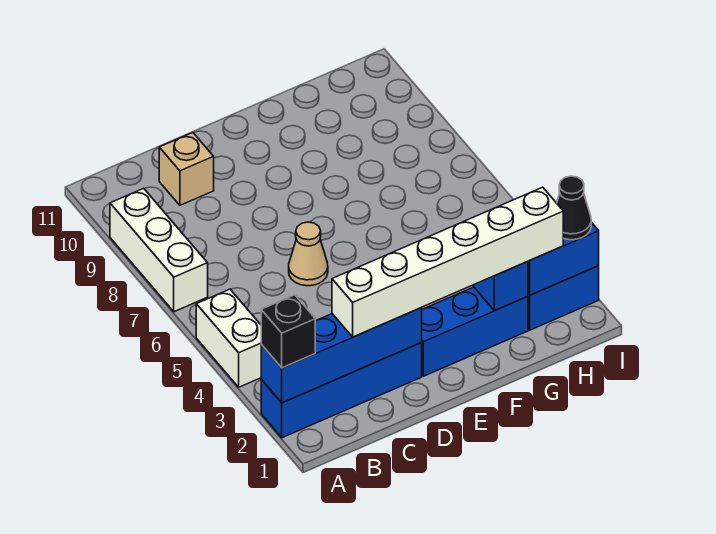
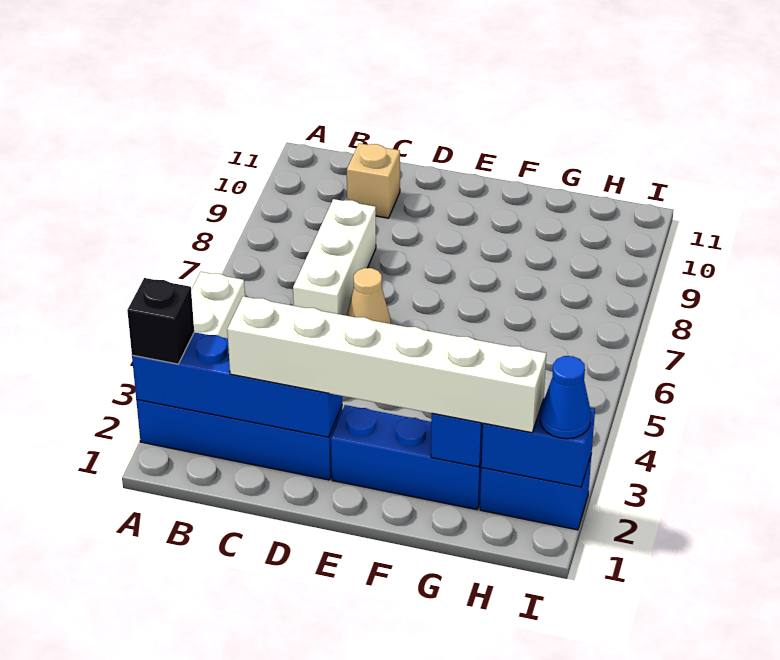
white 1x3 brick [110,188,208,312] -> white 1x3 brick moved to [293,199,376,315]
black 1x1 cone [557,176,591,240] -> blue 1x1 cone [540,356,591,439]

